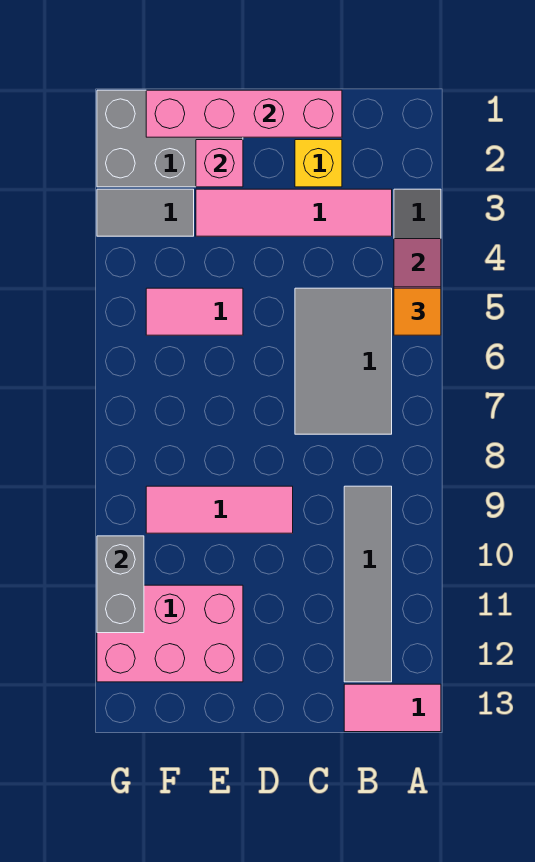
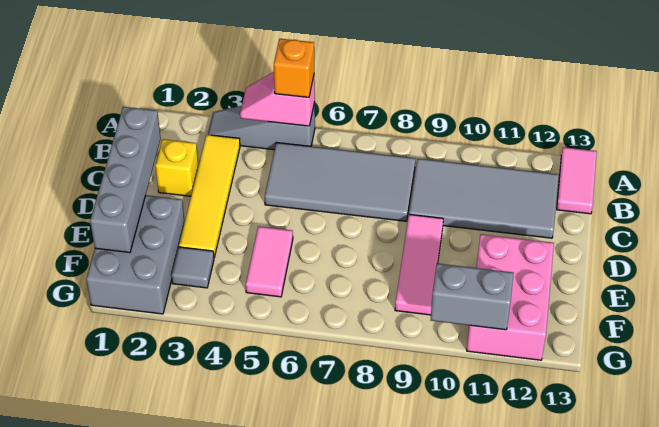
orange 1x1 tile [394,288,441,335] -> orange 1x1 brick [274,39,314,97]
pink 1x4 tile [196,189,392,236] -> yellow 1x4 tile [179,135,240,257]
grey 2x3 tile [295,288,392,434] -> grey 2x4 tile [265,142,415,221]
grey 1x4 tile [344,486,392,682] -> grey 2x4 tile [409,159,559,238]
pink 1x4 brick [146,90,342,137] -> grey 1x4 brick [90,107,161,253]
pink 1x1 brick [196,140,243,187] -> none
grey 1x2 tile [97,189,194,236] -> grey 1x1 tile [172,247,214,288]

